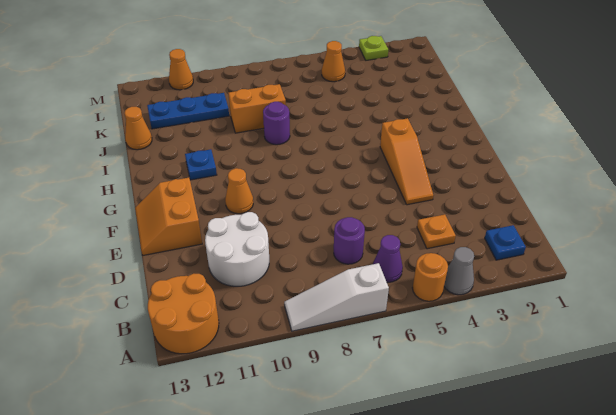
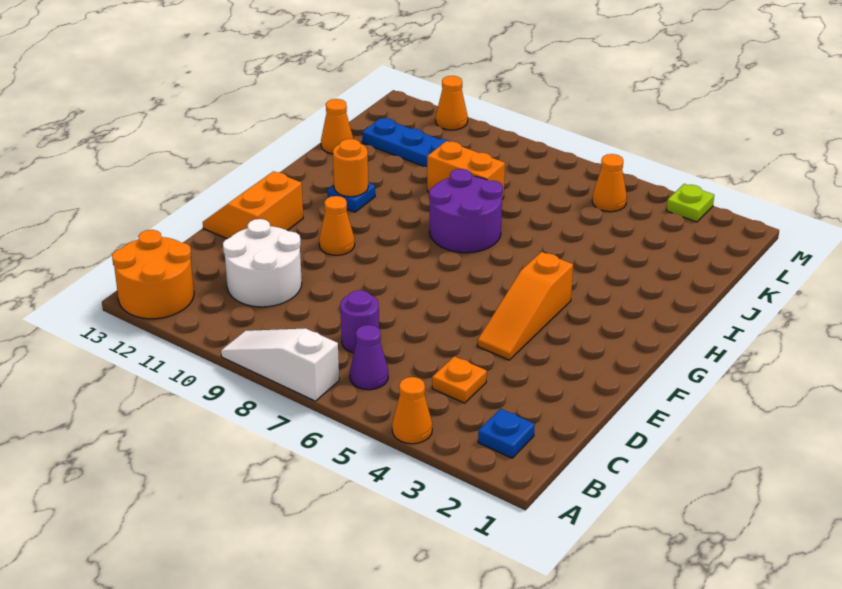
grey 1x1 cone [444,247,474,295] -> orange 1x1 cone [392,377,432,444]
orange 1x1 round brick [412,253,448,301] -> orange 1x1 round brick moved to [333,139,368,197]
purple 1x1 round brick [263,102,290,145] -> purple 2x2 round brick [429,169,503,253]

